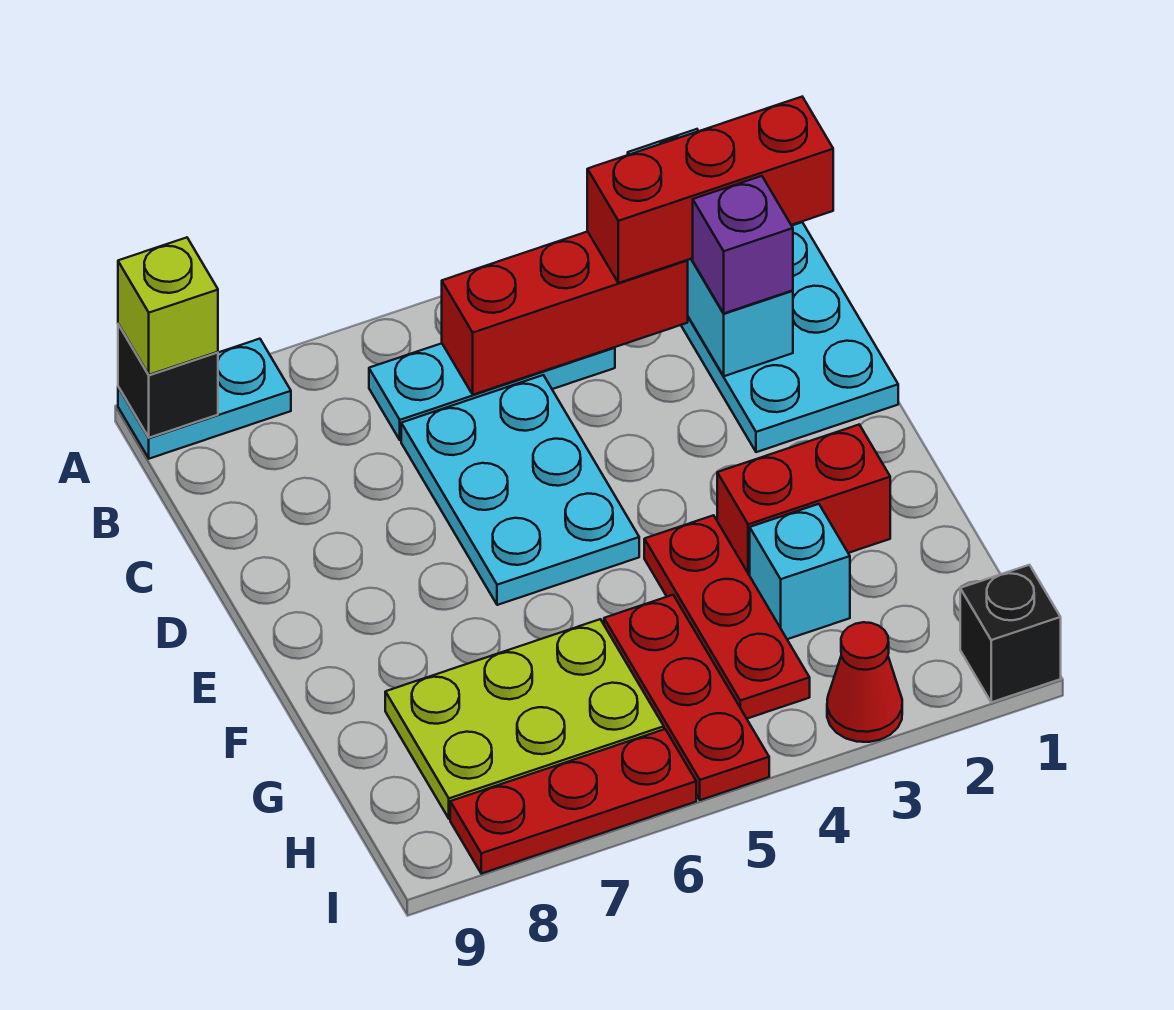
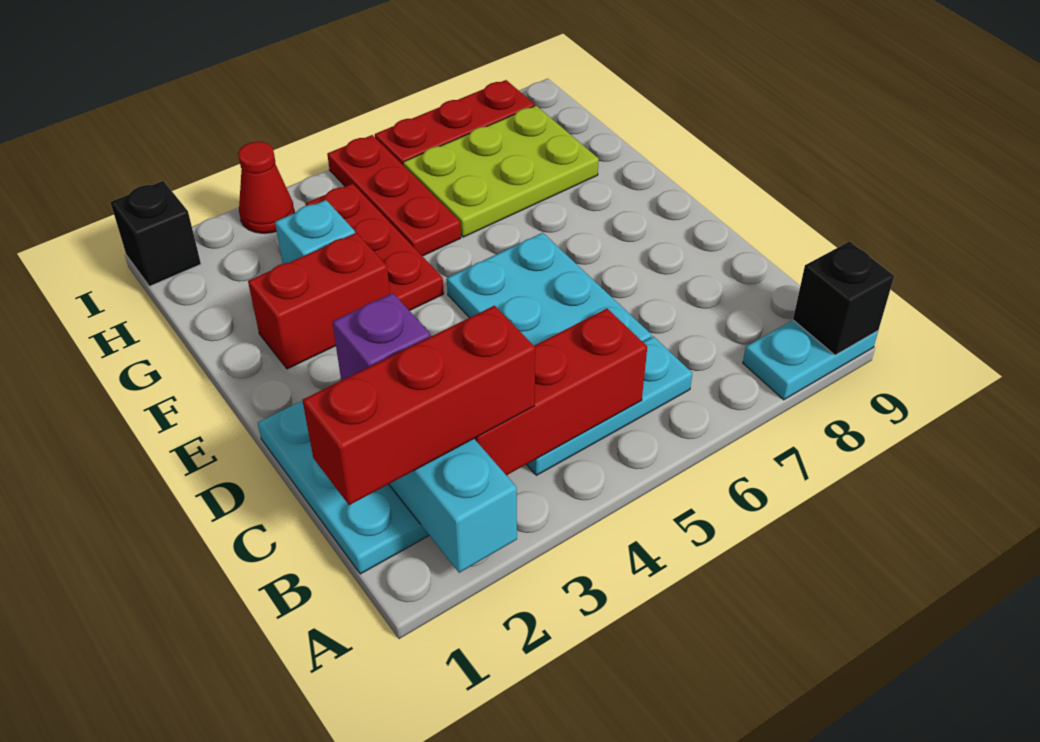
lime 1x1 brick [118,237,218,375] -> none

